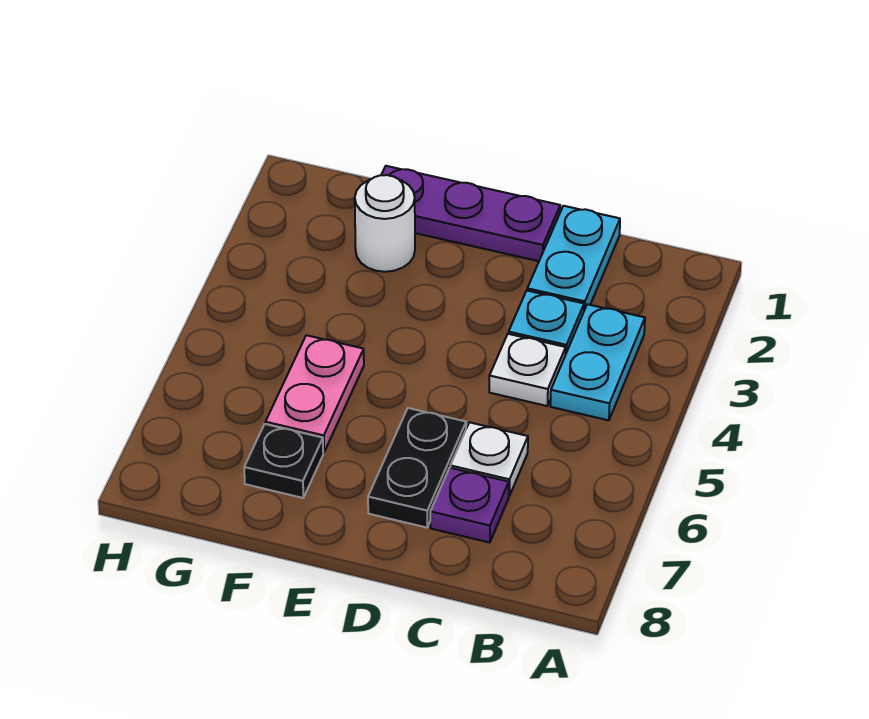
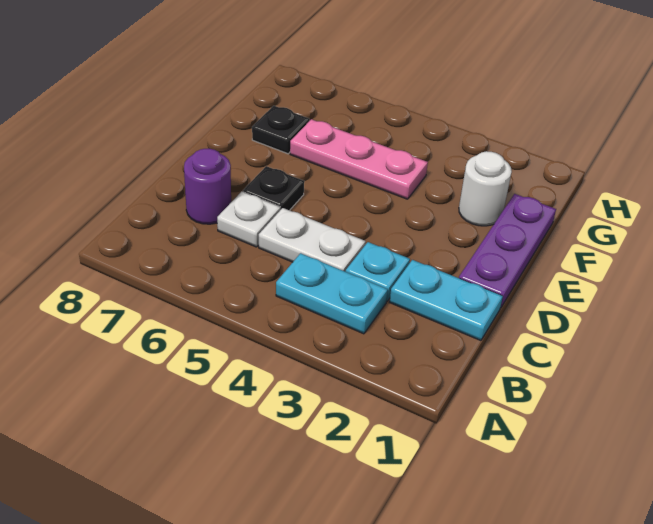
white 1x1 plate [489,334,566,406] -> white 1x2 plate [259,208,366,272]
purple 1x1 plate [430,468,509,543] -> purple 1x1 round brick [184,149,231,224]
black 1x2 plate [368,408,466,528] -> black 1x1 plate [243,166,304,211]
pink 1x2 plate [266,335,364,452] -> pink 1x3 plate [290,119,428,199]

